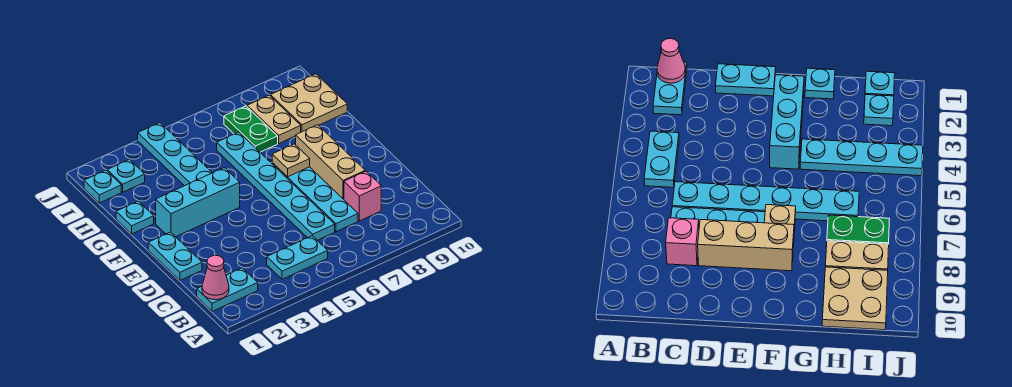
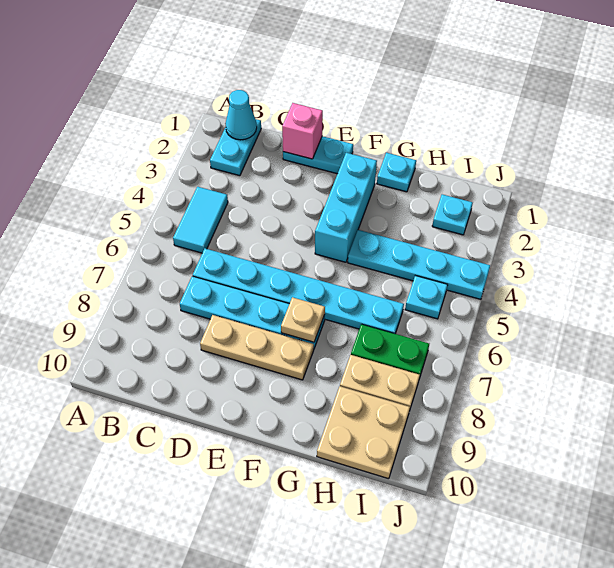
pink 1x1 cone [202,255,229,300] -> cyan 1x1 cone [225,90,257,140]
cyan 1x2 plate [267,236,328,279] -> cyan 1x2 tile [173,187,228,253]
pink 1x1 brick [344,171,381,221] -> pink 1x1 brick moved to [282,103,323,159]
tan 1x3 brick [296,125,365,199] -> tan 1x3 plate [200,315,314,380]
cyan 1x1 plate [84,170,121,203] -> cyan 1x1 plate moved to [405,276,447,319]

